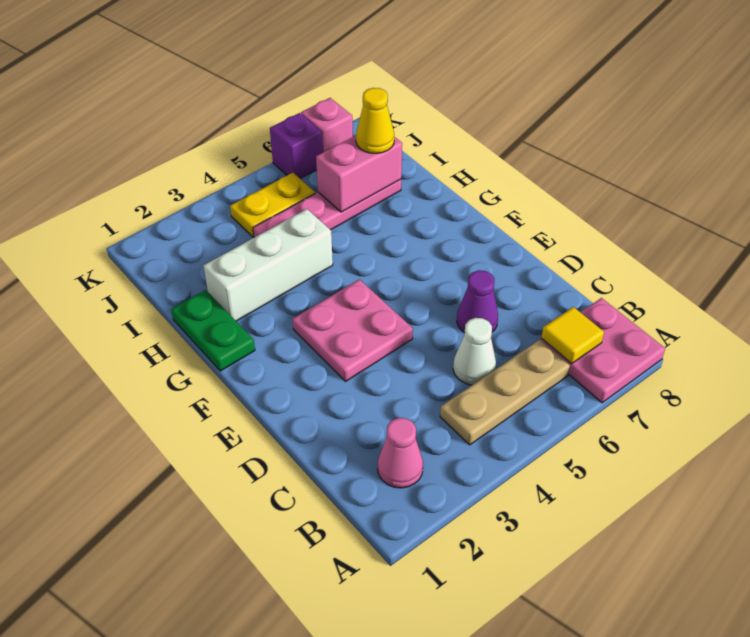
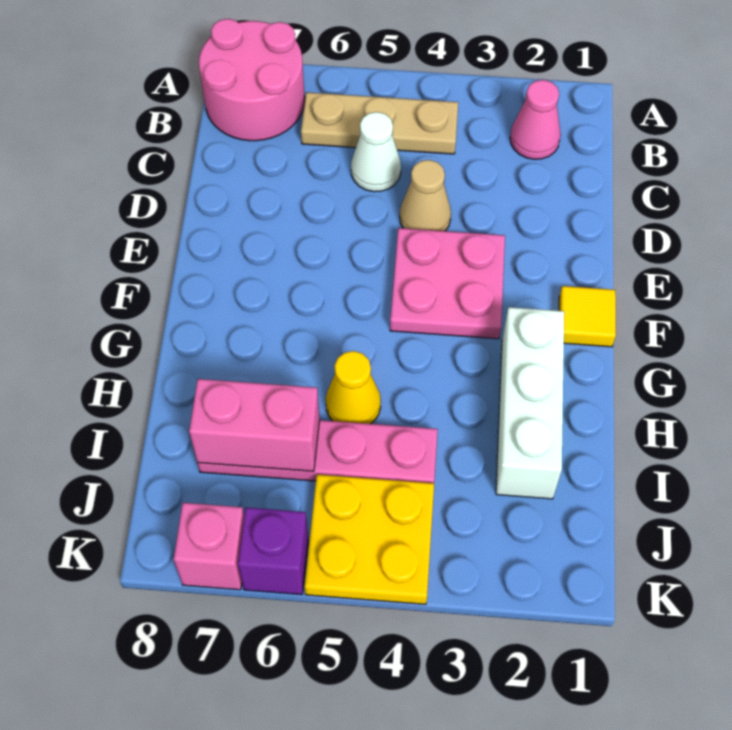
pink 2x2 plate [541,298,665,403] -> pink 2x2 round brick [199,19,305,141]
yellow 1x1 tile [541,307,604,363] -> yellow 1x1 tile moved to [559,286,616,347]
none -> tan 1x1 cone [400,160,451,231]
purple 1x1 cone [457,270,498,333] -> none
green 1x2 plate [171,290,255,371] -> none
white 1x3 brick [204,209,333,321] -> white 1x3 brick turned to [496,307,564,499]
yellow 1x1 cone [356,88,394,153] -> yellow 1x1 cone moved to [326,351,381,424]
yellow 1x2 plate [230,173,315,237] -> yellow 2x2 plate [305,475,434,604]

